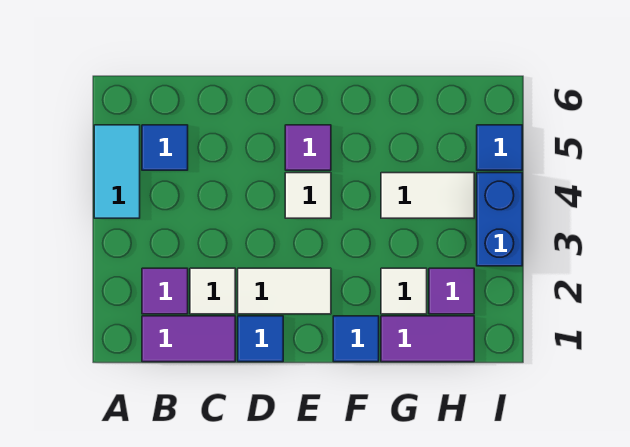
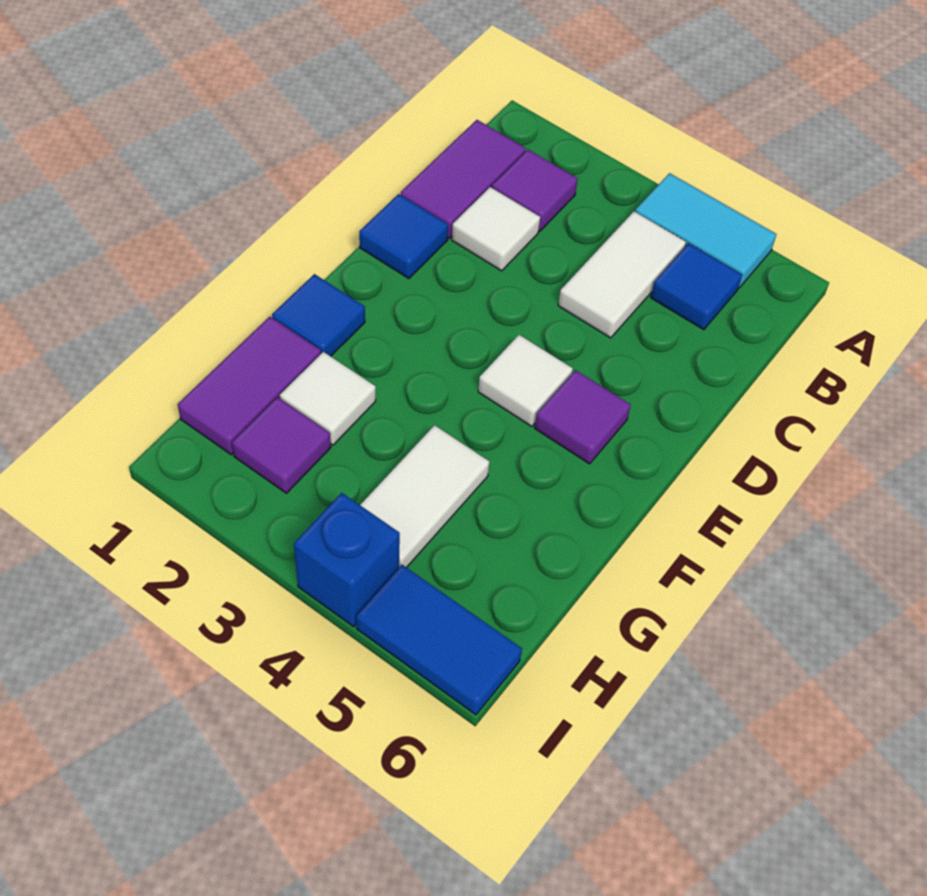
white 1x2 tile [238,268,331,314] -> white 1x2 tile moved to [558,211,686,338]
blue 1x2 brick [477,173,522,266] -> blue 1x1 brick [294,493,400,627]
blue 1x1 tile [477,125,522,170] -> blue 1x2 tile [356,565,522,715]

